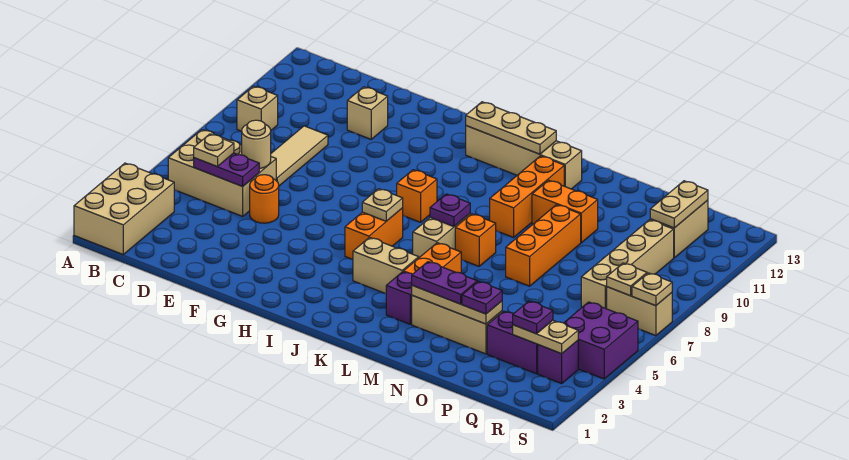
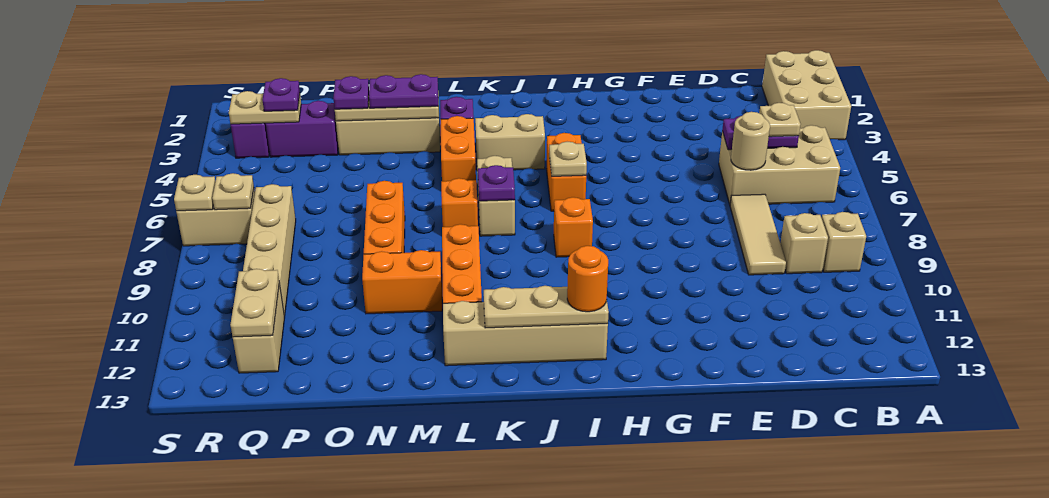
orange 1x1 round brick [250,175,279,223] -> orange 1x1 round brick moved to [567,246,608,312]
tan 1x1 brick [347,87,388,139] -> tan 1x1 brick moved to [780,213,828,274]
purple 2x2 brick [564,302,638,379] -> none

